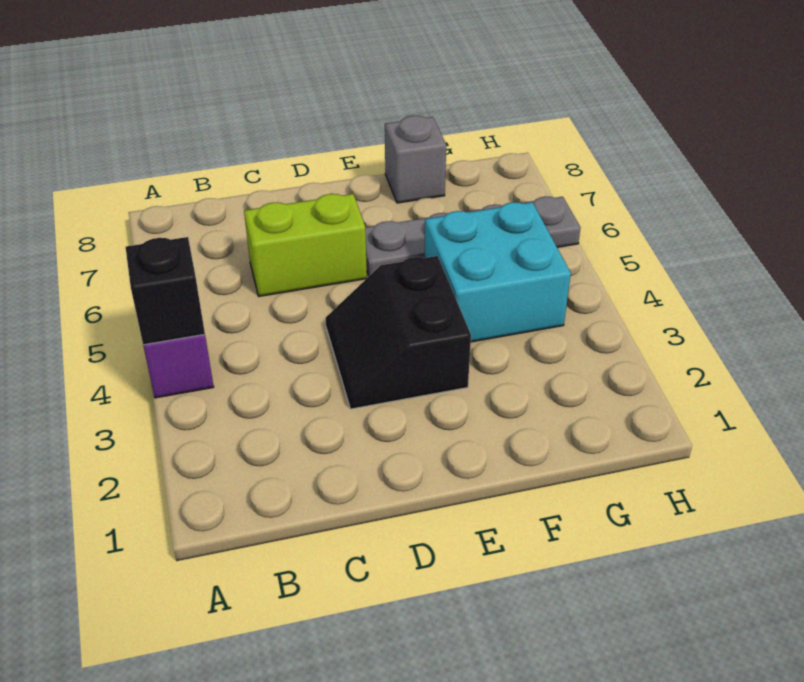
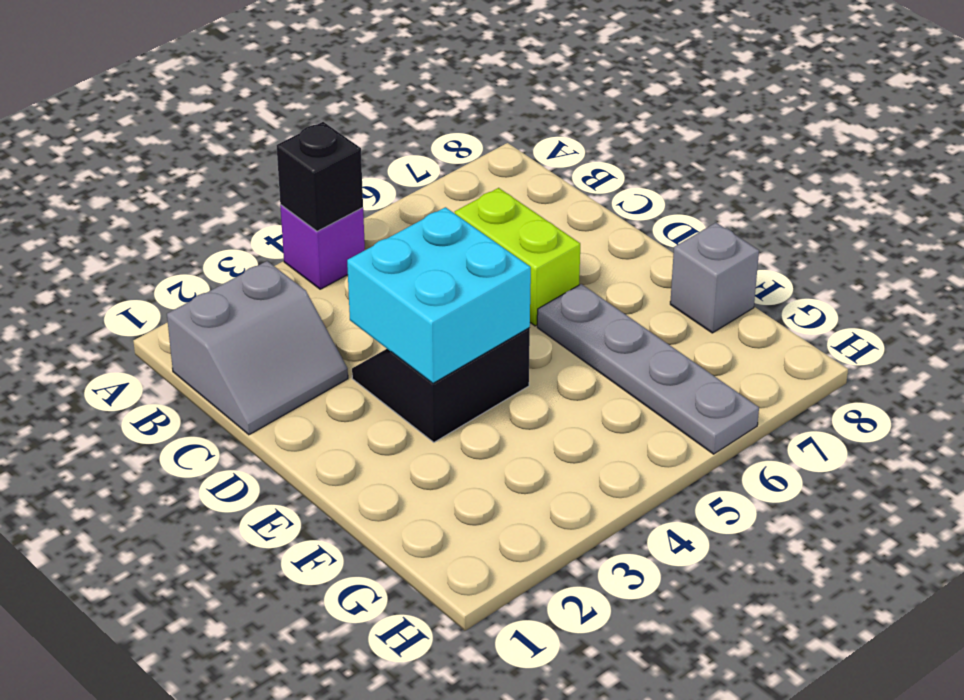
none -> grey 2x2 slope [167,261,348,435]
cyan 2x2 brick [425,202,571,342] -> cyan 2x2 brick moved to [347,207,531,383]

